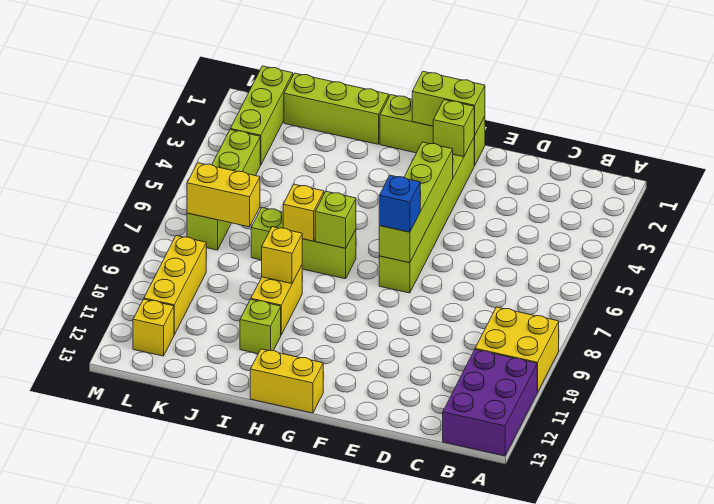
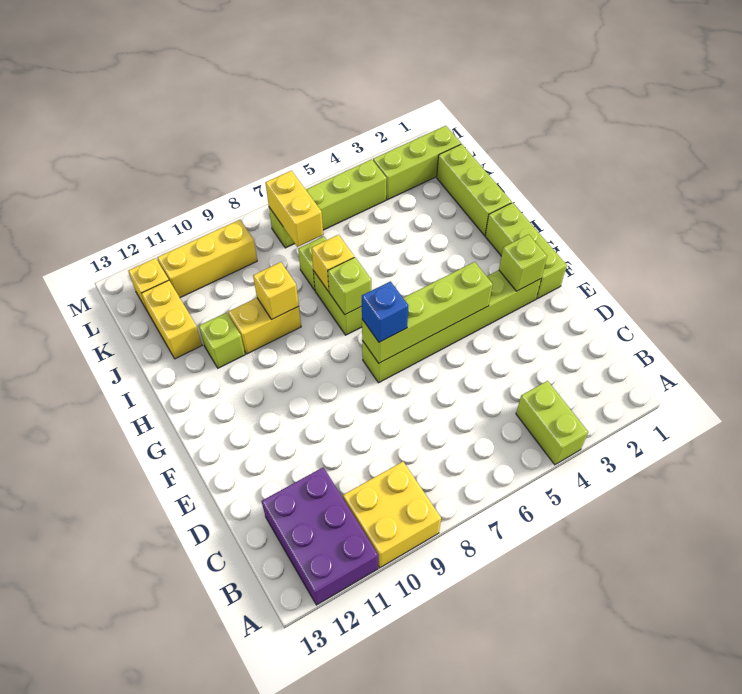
purple 2x3 brick [443,350,537,456] -> purple 2x3 brick turned to [262,467,378,605]
lime 1x2 brick [412,71,485,135] -> lime 1x2 brick moved to [516,381,588,465]
yellow 1x2 brick [250,349,323,413] -> yellow 1x2 brick moved to [141,280,202,359]

